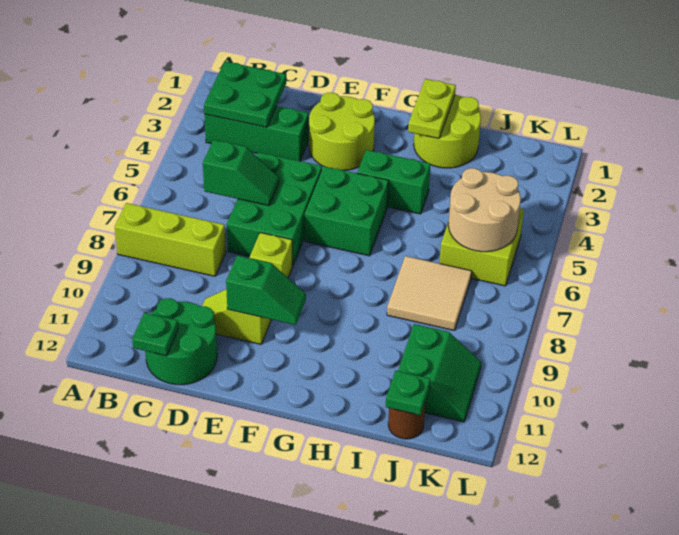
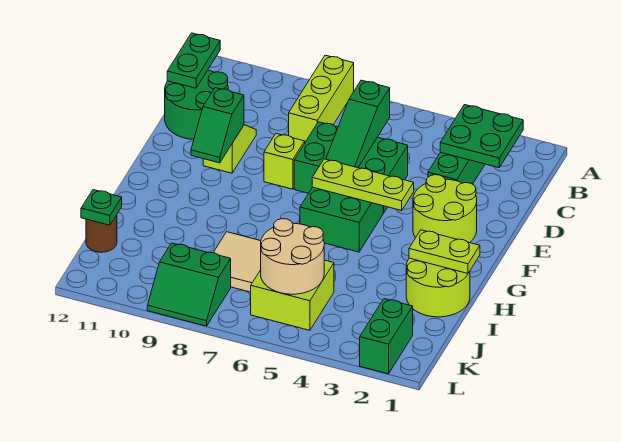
green 1x2 slope [203,140,279,206] -> green 1x3 slope [326,80,390,168]
green 1x1 plate [132,313,178,356] -> green 1x2 plate [167,33,220,88]
none -> lime 1x3 plate [312,159,414,211]
green 1x2 brick [357,150,431,214] -> green 1x2 brick moved to [360,299,413,374]
green 2x2 slope [398,324,482,422] -> green 2x2 slope moved to [147,243,231,326]

